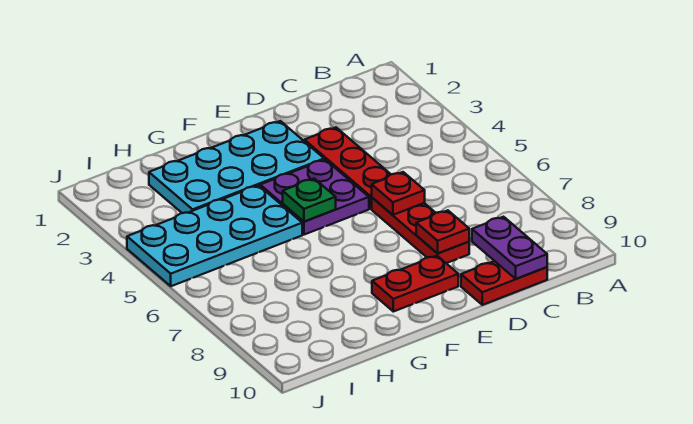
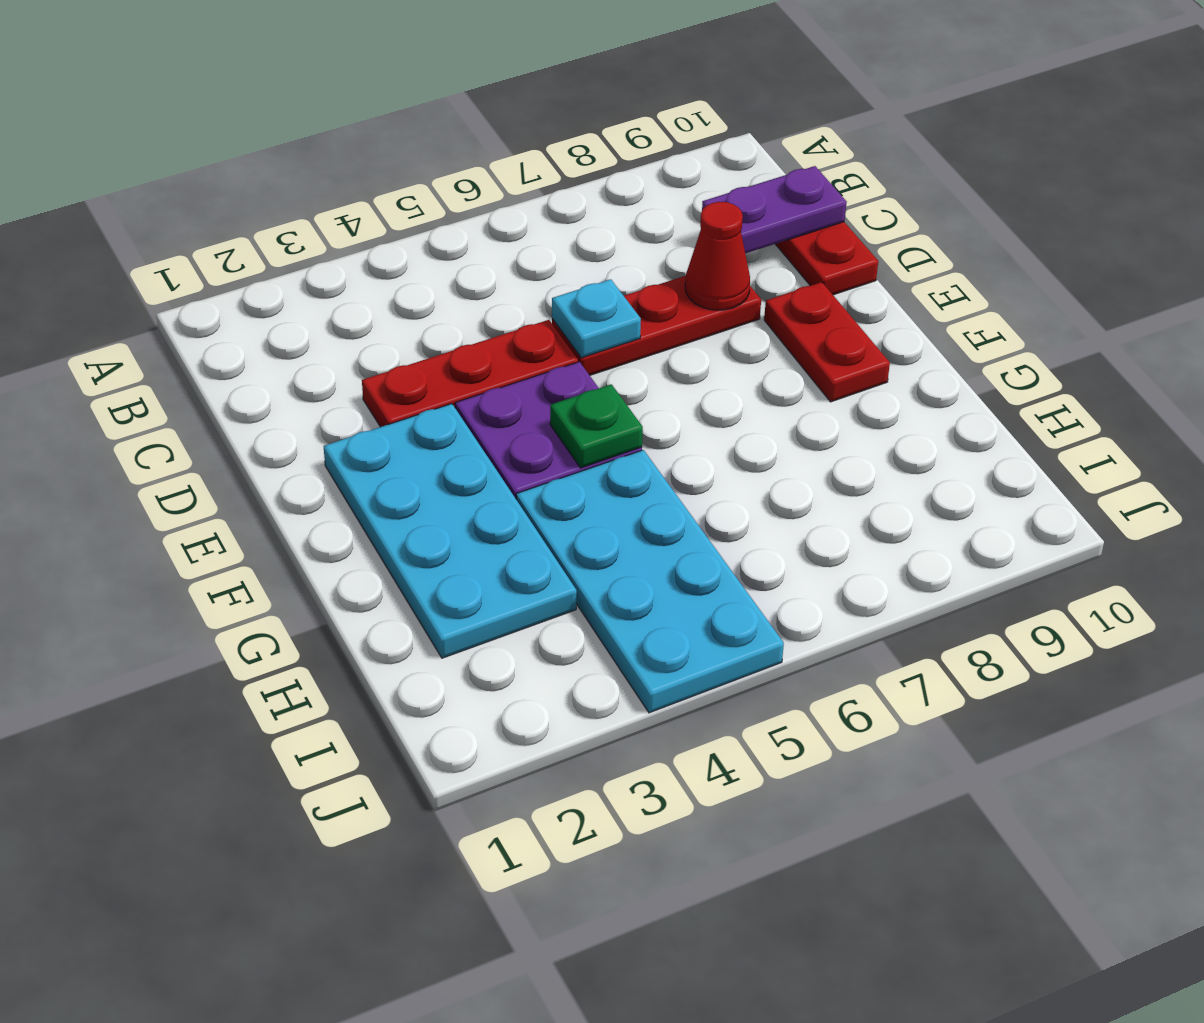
red 1x1 plate [372,172,425,215] -> cyan 1x1 plate [552,279,641,358]
red 1x1 plate [416,210,469,253] -> red 1x1 cone [685,202,750,310]

